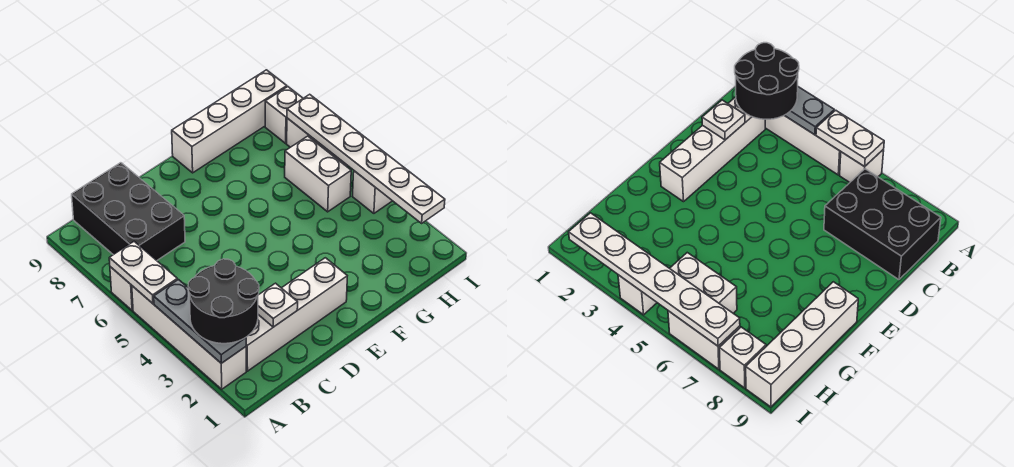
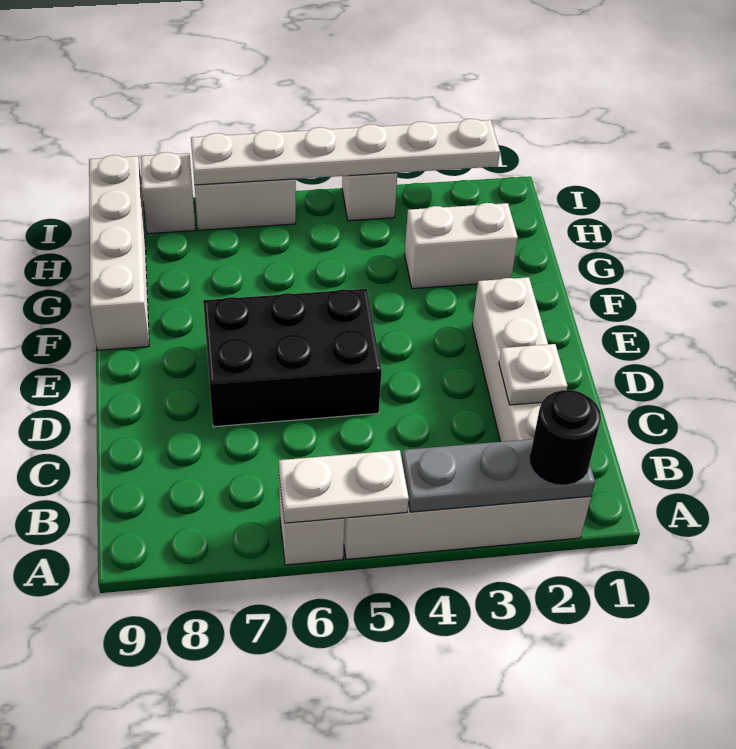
black 2x2 round brick [188,259,259,344] -> black 1x1 round brick [530,390,601,484]
black 2x3 brick [72,163,185,260] -> black 2x3 brick moved to [203,289,382,427]
white 1x2 brick [285,136,351,212] -> white 1x2 brick moved to [405,203,518,289]

